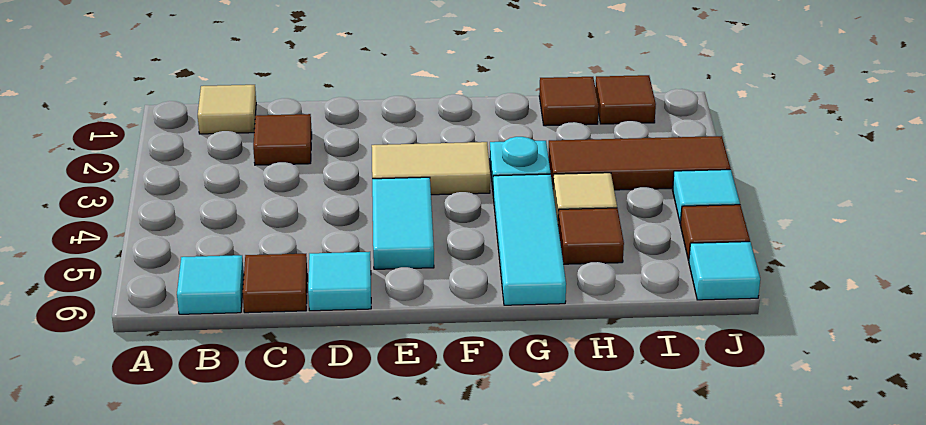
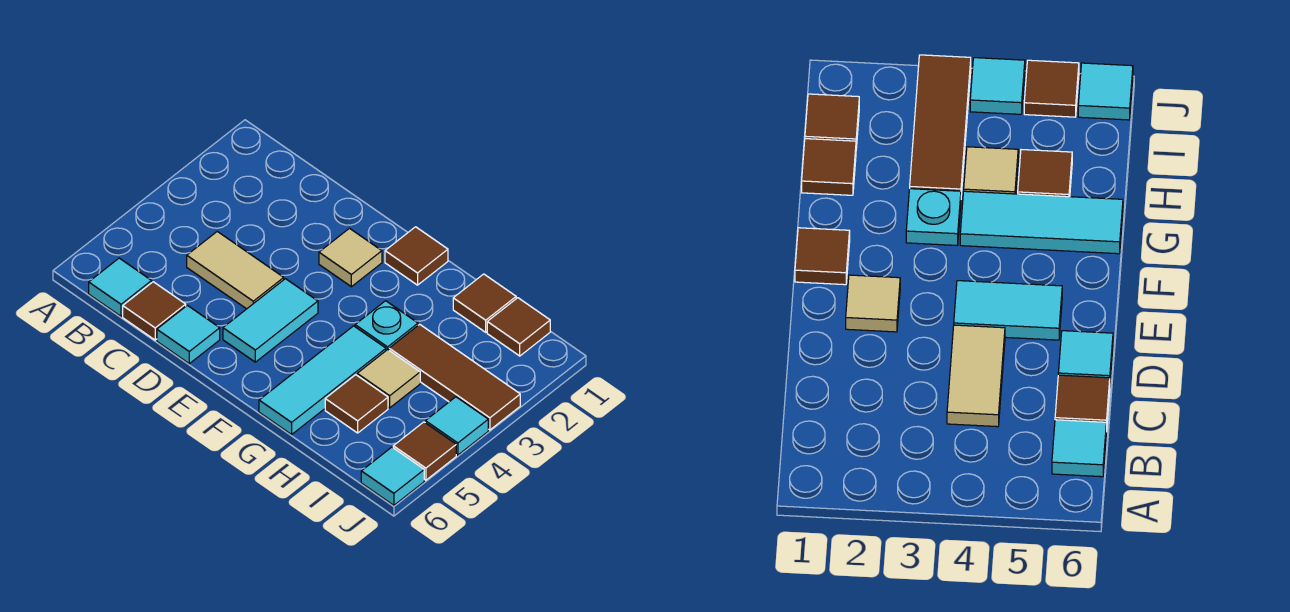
tan 1x1 tile [198,85,256,134] -> tan 1x1 tile moved to [319,228,382,287]
brown 1x1 tile [253,114,312,165] -> brown 1x1 tile moved to [385,227,448,285]
tan 1x2 tile [372,142,490,195] -> tan 1x2 tile moved to [187,231,284,309]

